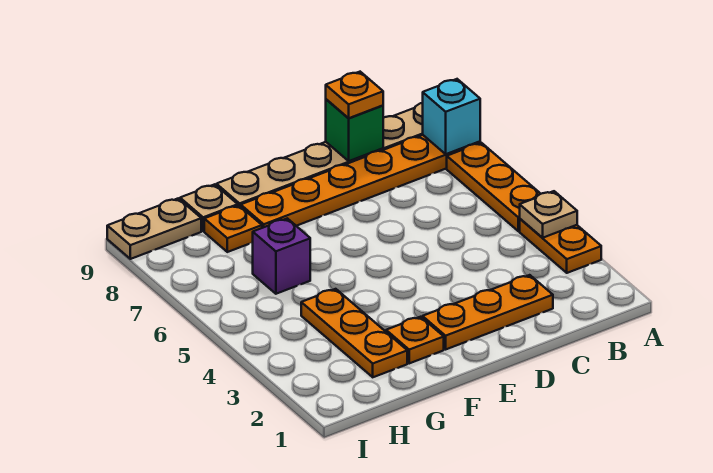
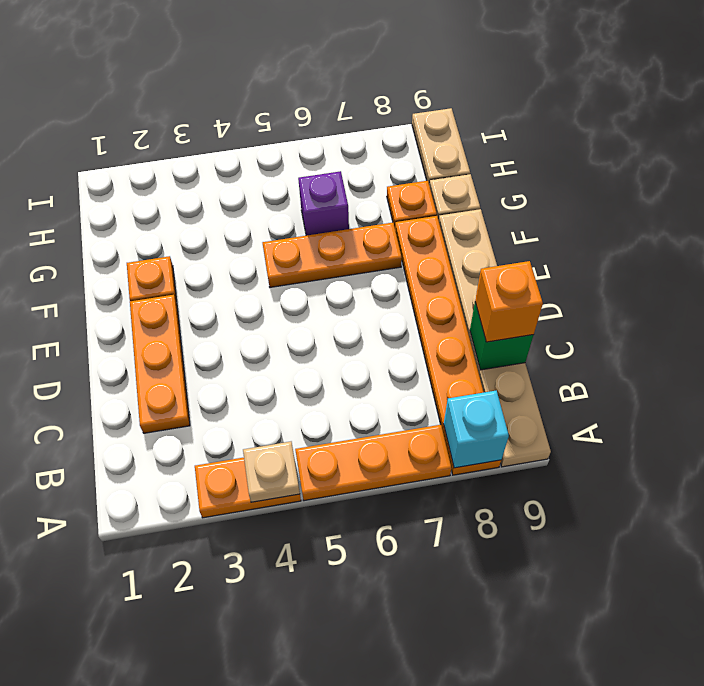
orange 1x1 plate [326,72,383,118] -> orange 1x1 brick [475,261,543,342]
orange 1x3 plate [301,289,407,377] -> orange 1x3 plate moved to [263,223,402,287]

